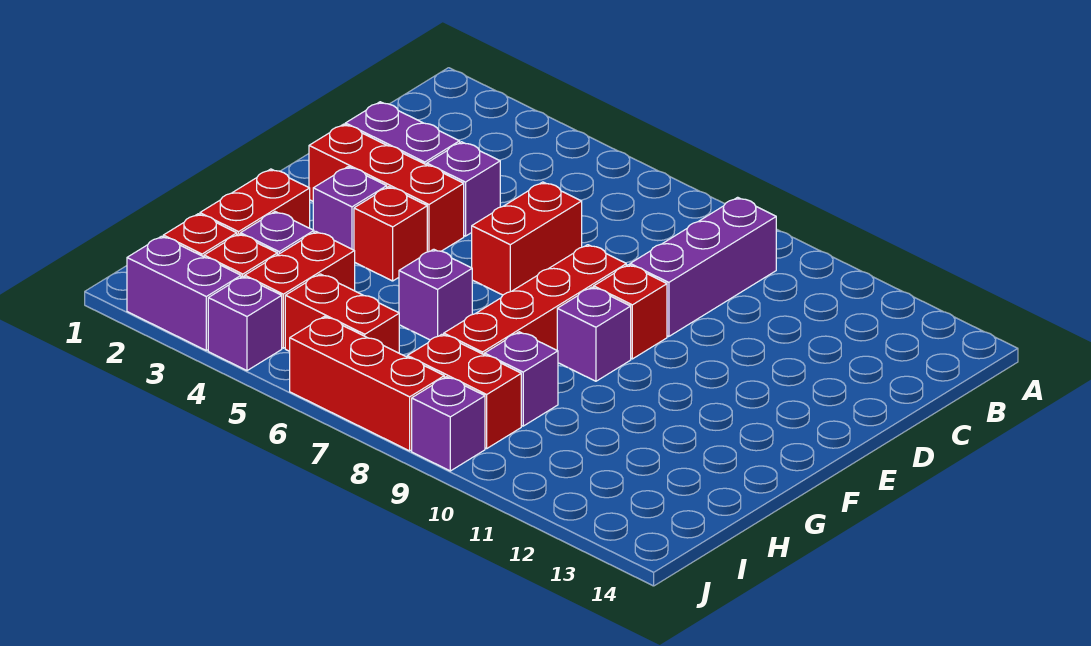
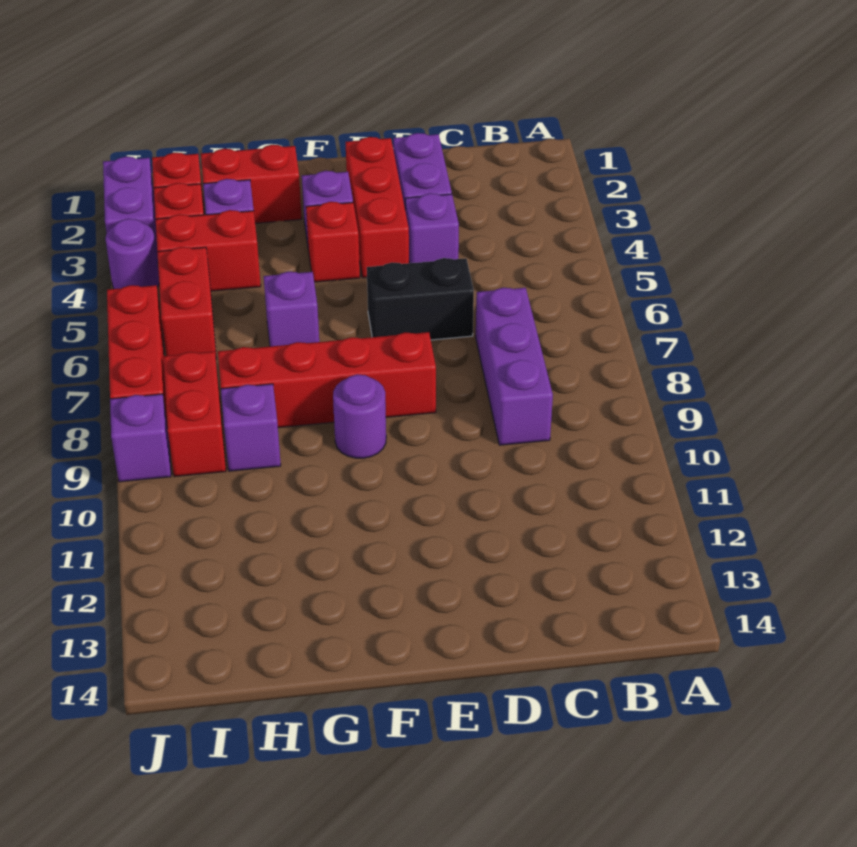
purple 1x3 brick [630,197,776,337] -> purple 1x3 brick turned to [476,288,553,445]
red 1x2 brick [472,182,582,295] -> black 1x2 brick [367,258,474,340]
red 1x1 brick [594,265,667,359] -> none
purple 1x1 brick [557,287,631,381] -> purple 1x1 round brick [333,374,386,458]
purple 1x1 brick [208,277,282,371] -> purple 1x1 round brick [105,219,159,289]

